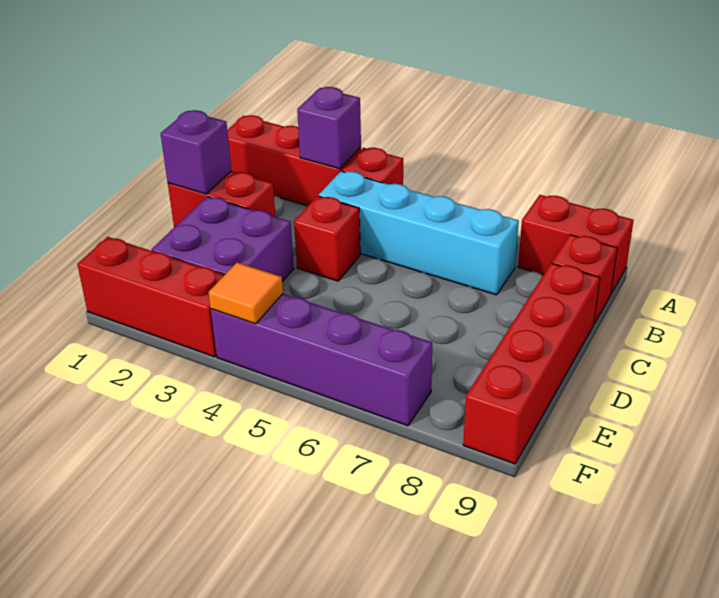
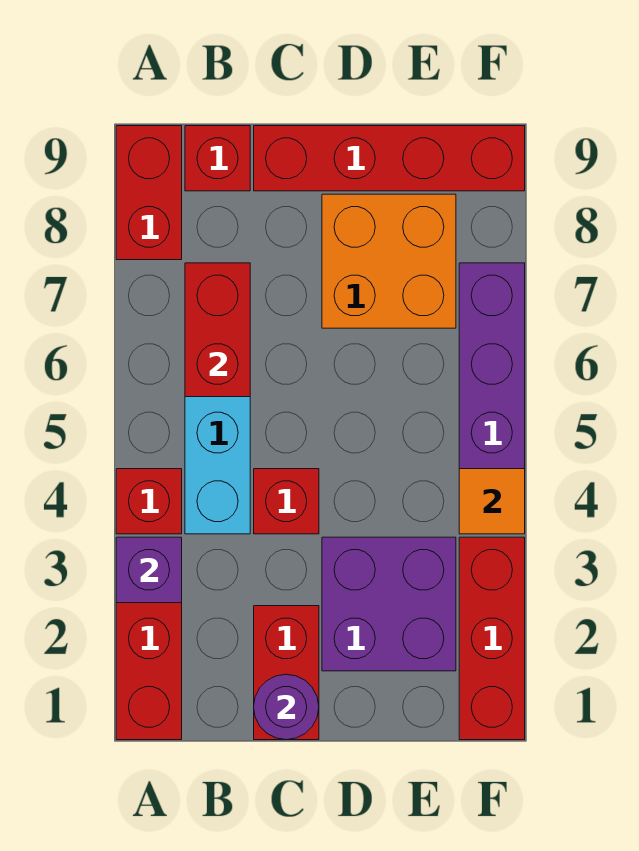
none -> red 1x2 brick [185,263,250,397]
purple 1x1 brick [161,110,231,194] -> purple 1x1 round brick [254,674,319,740]
none -> orange 2x2 brick [322,194,456,328]

